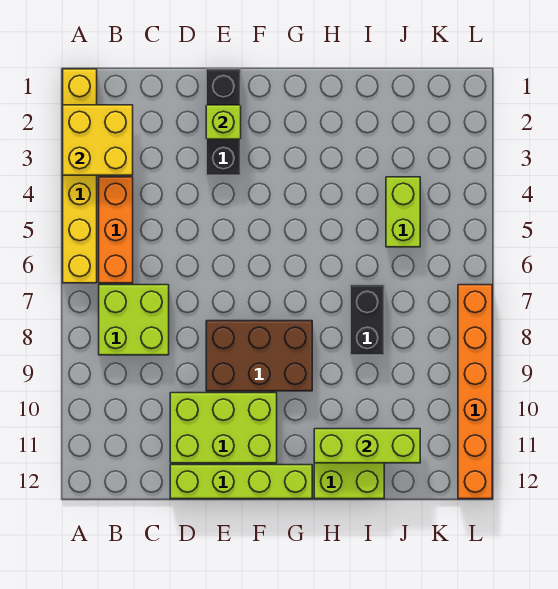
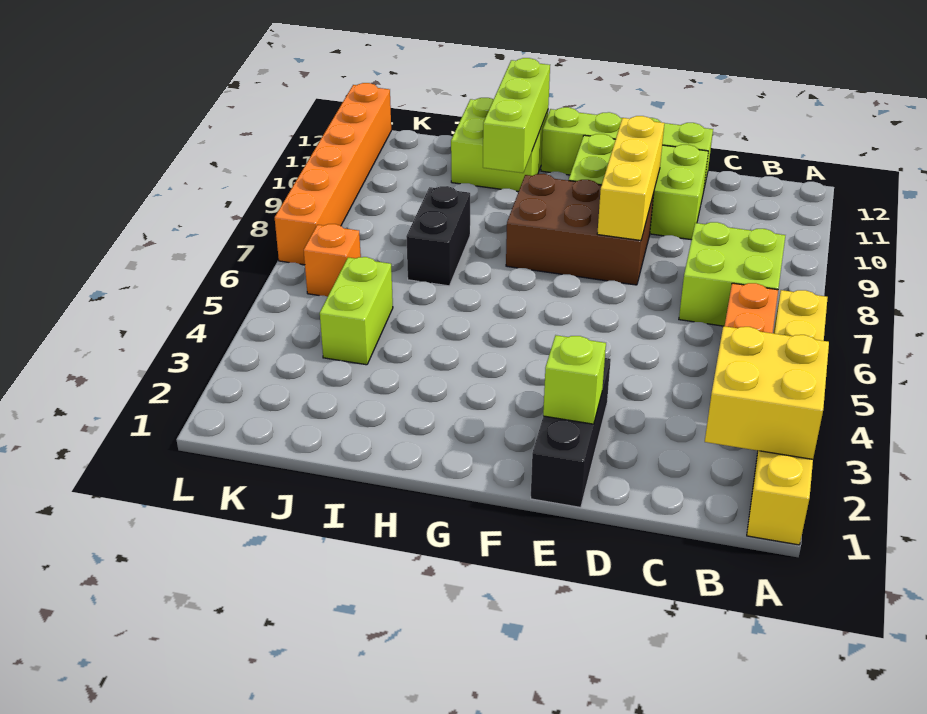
none -> yellow 1x3 brick [597,116,664,240]
lime 1x3 brick [314,429,420,463] -> lime 1x3 brick turned to [483,58,550,173]
none -> orange 1x1 brick [304,224,361,297]

